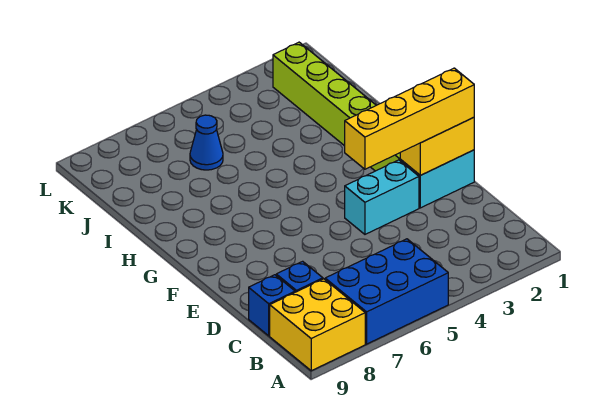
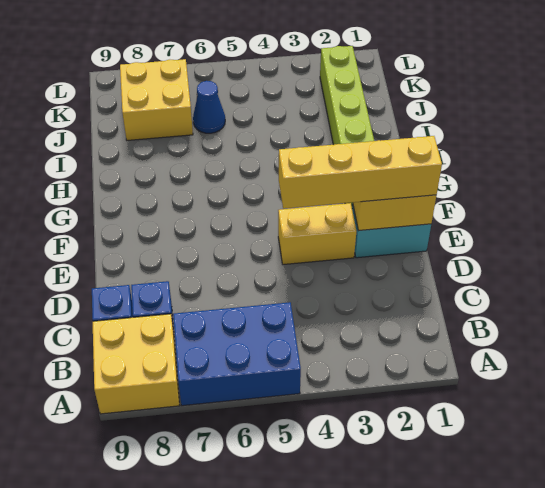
cyan 1x2 brick [345,160,419,234] -> yellow 1x2 brick [278,203,356,265]
none -> yellow 2x2 brick [120,59,193,140]

